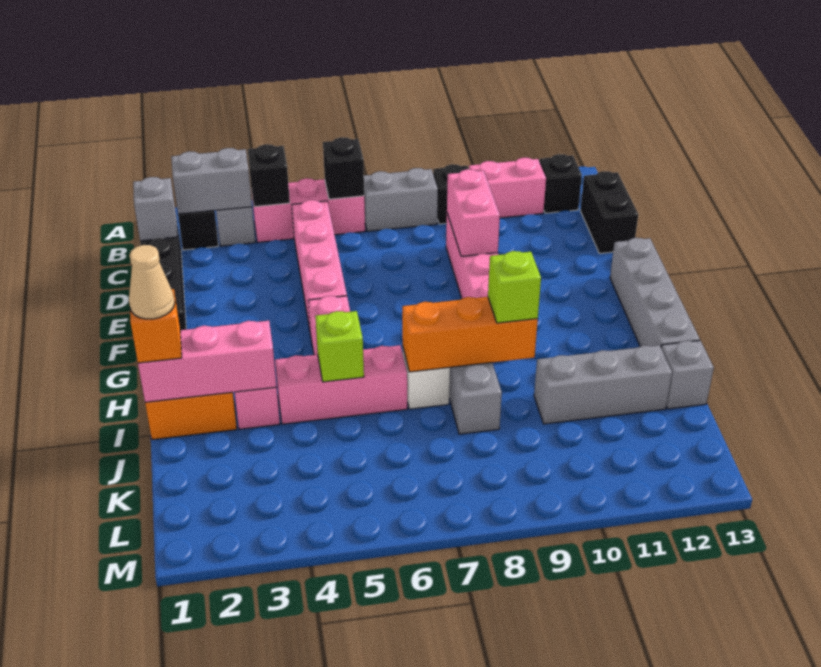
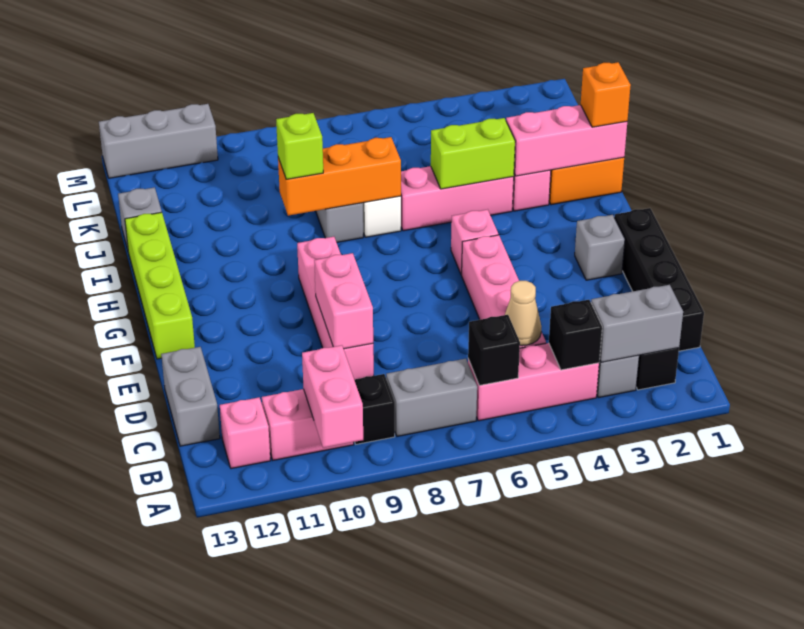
none -> pink 1x2 brick [302,345,363,448]
black 1x1 brick [539,154,582,213] -> pink 1x1 brick [220,397,270,469]
grey 1x1 brick [133,177,177,241] -> grey 1x1 brick moved to [575,215,625,280]
black 1x2 brick [580,171,638,253] -> grey 1x2 brick [161,347,220,446]
grey 1x4 brick [610,238,700,347] -> lime 1x4 brick [125,212,195,359]
tan 1x1 cone [129,245,175,319] -> tan 1x1 cone moved to [505,281,541,346]
lime 1x1 brick [315,311,364,382] -> lime 1x2 brick [431,118,515,189]
grey 1x3 brick [534,345,672,424] -> grey 1x3 brick moved to [99,104,218,178]

